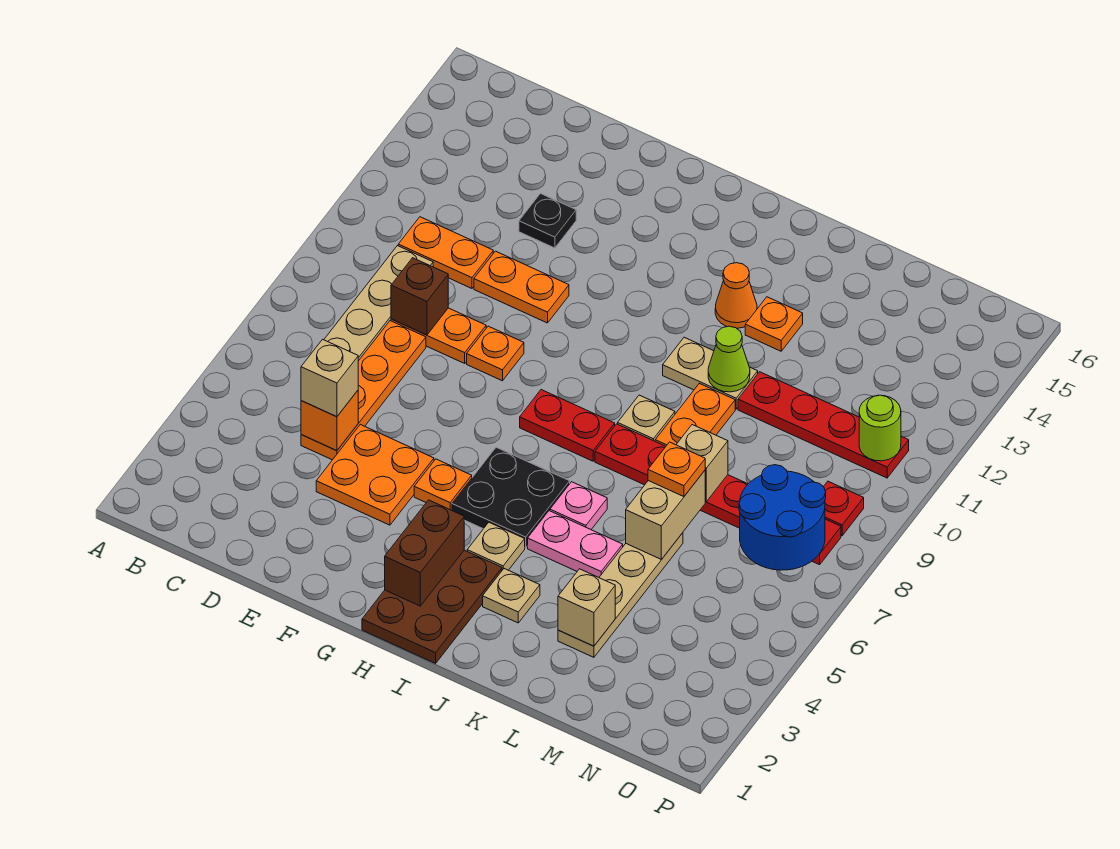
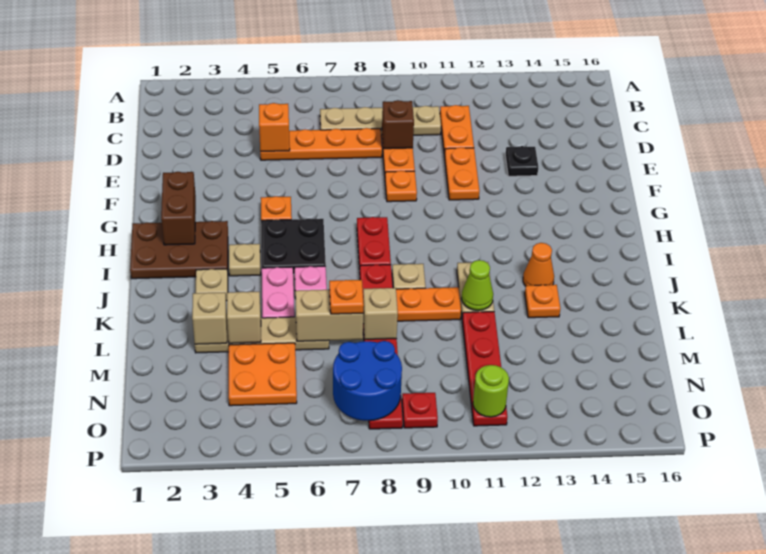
tan 1x1 brick [301,339,358,417] -> tan 1x1 brick moved to [227,292,261,343]
orange 2x2 plate [316,425,434,525] -> orange 2x2 plate moved to [229,343,297,406]
brown 1x2 brick [385,500,464,606] -> brown 1x2 brick turned to [161,172,196,245]

